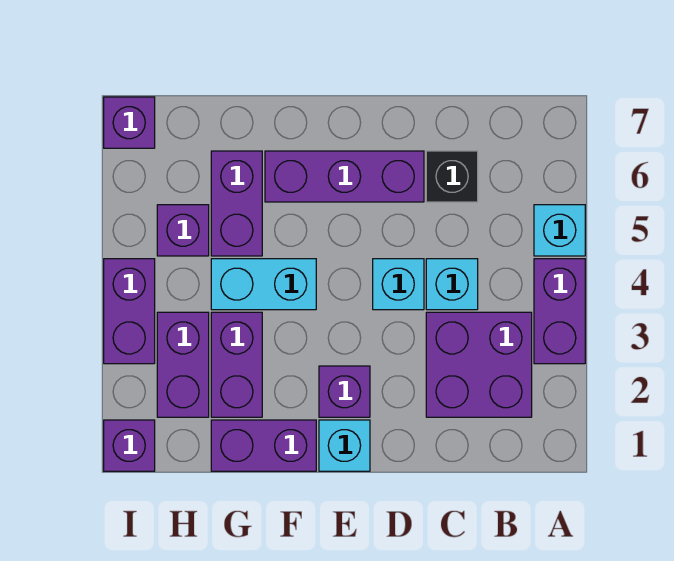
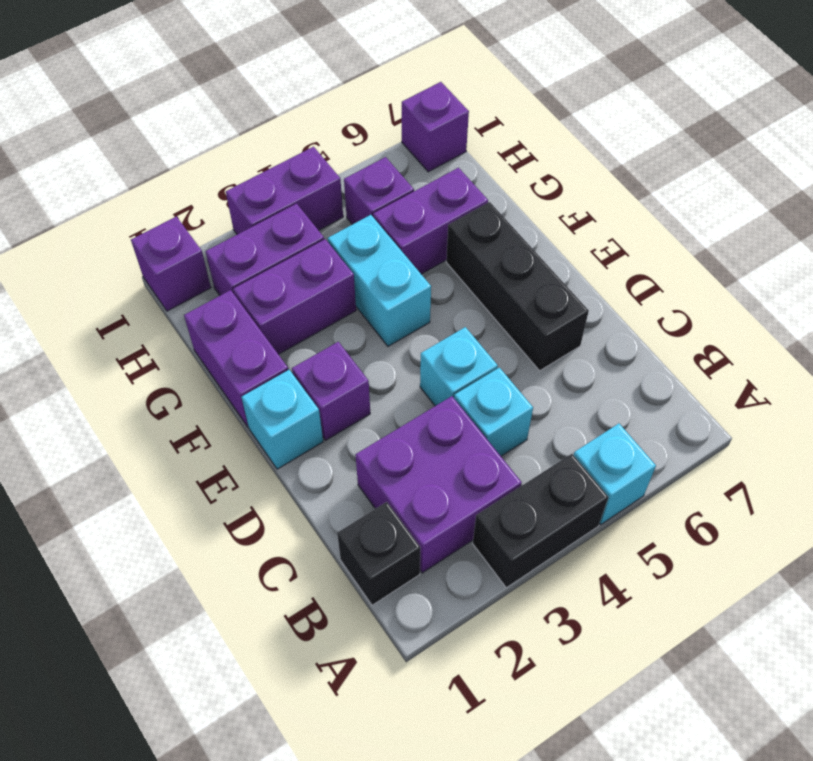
purple 1x2 brick [534,259,585,364] -> black 1x2 brick [473,454,608,588]
black 1x1 brick [426,151,478,202] -> black 1x1 brick moved to [337,502,421,605]
purple 1x3 brick [265,151,424,202] -> black 1x3 brick [446,202,589,371]

